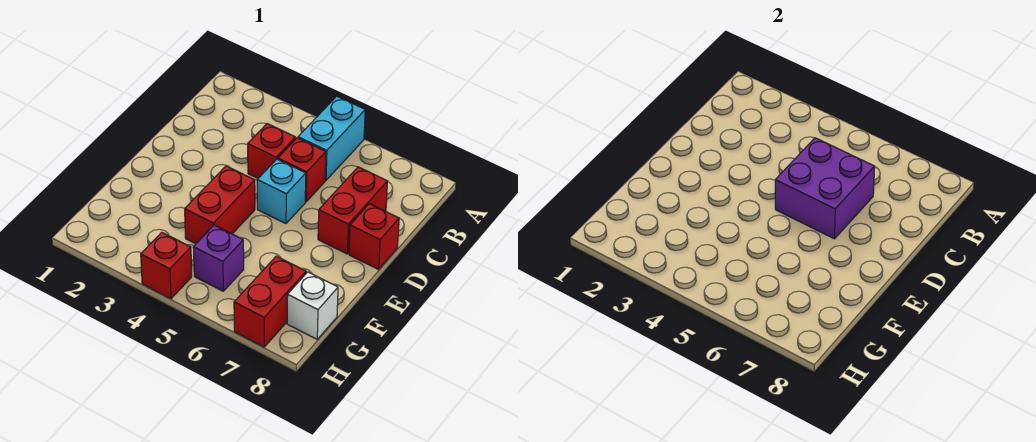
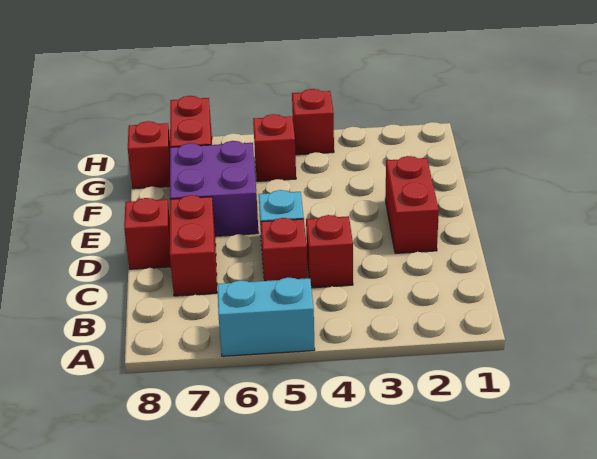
cyan 1x2 brick [298,96,365,180] -> cyan 1x2 brick turned to [217,277,315,356]
purple 2x2 brick [775,138,875,239] -> purple 2x2 brick moved to [170,141,258,236]
red 1x2 brick [185,166,255,244] -> red 1x2 brick moved to [385,156,439,253]
purple 1x1 brick [193,225,244,291] -> red 1x1 brick [253,114,296,181]
white 1x1 brick [287,272,338,339] -> red 1x1 brick [128,121,170,189]

